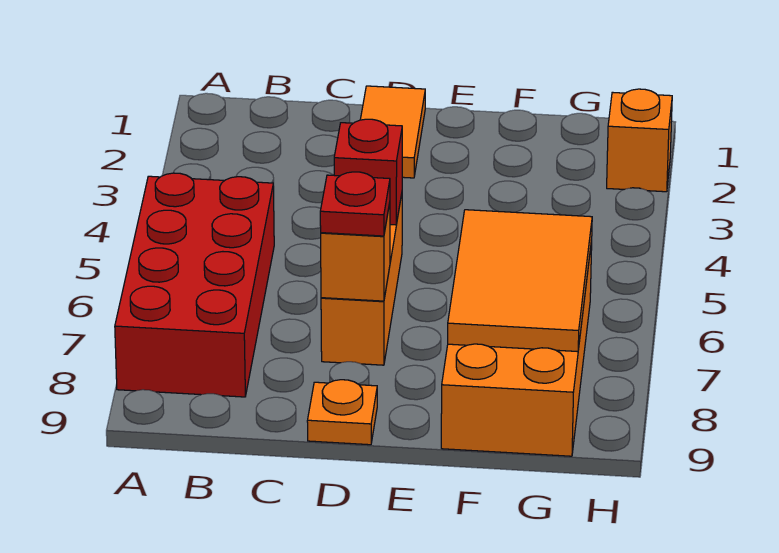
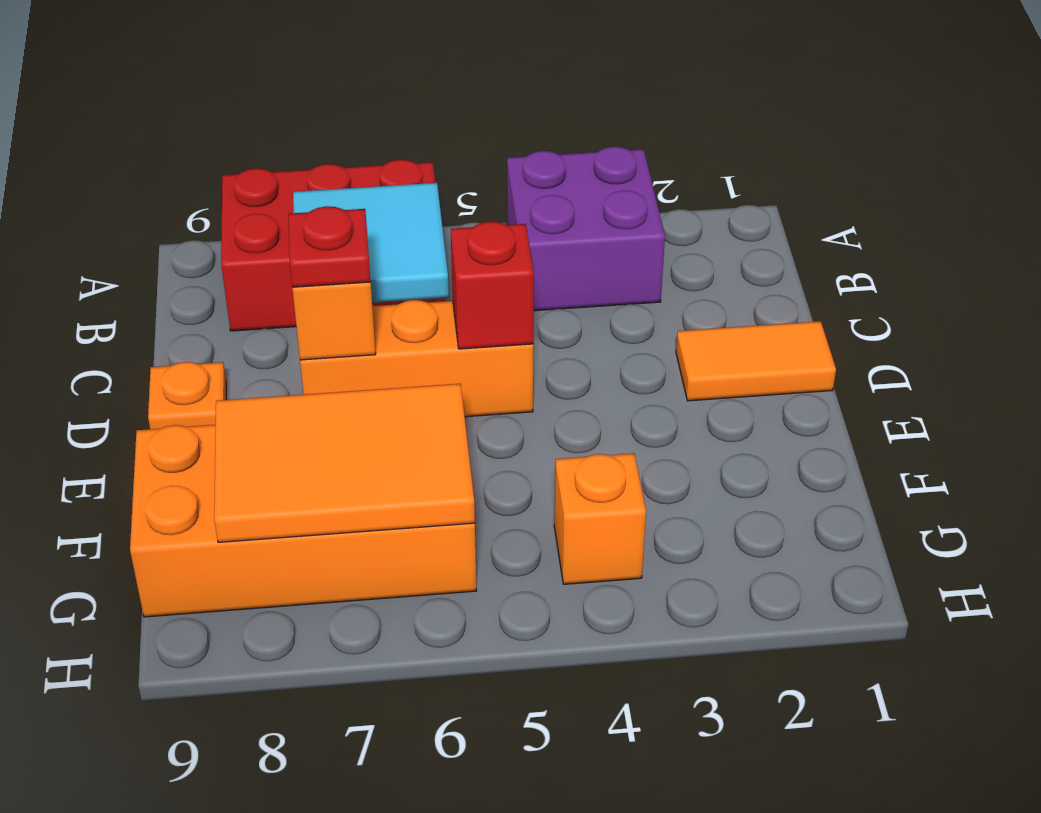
none -> purple 2x2 brick [507,147,665,311]
red 2x4 brick [115,173,274,397] -> red 2x3 brick [221,160,445,331]
none -> cyan 2x2 tile [293,183,449,303]
orange 1x1 brick [607,89,672,192] -> orange 1x1 brick moved to [554,453,646,584]

